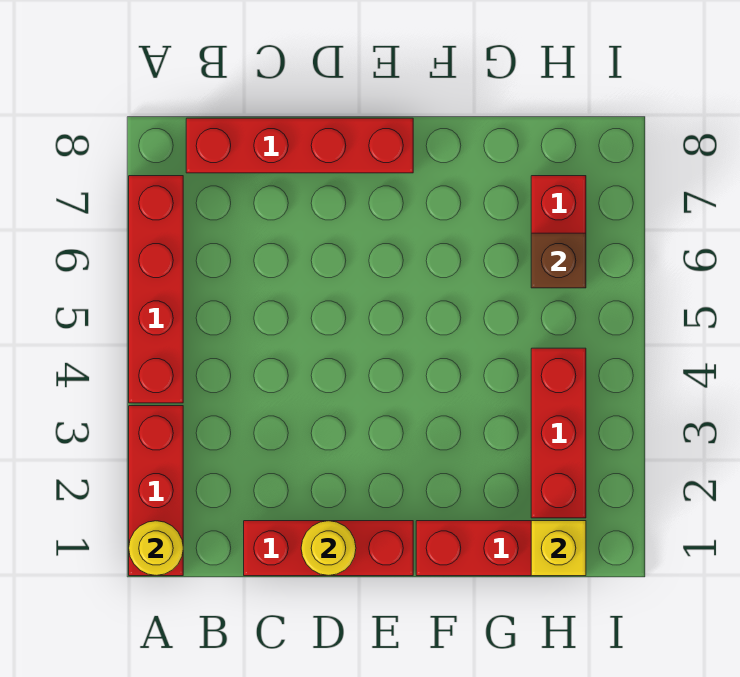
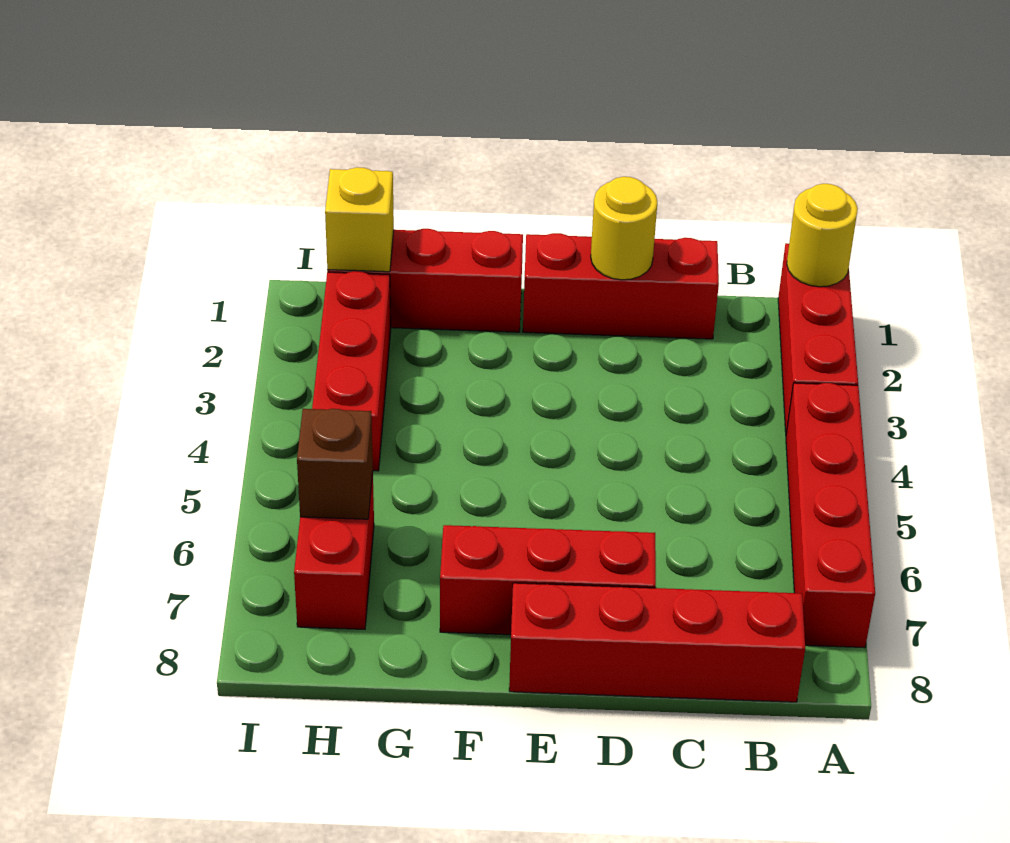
none -> red 1x3 brick [440,525,656,635]

